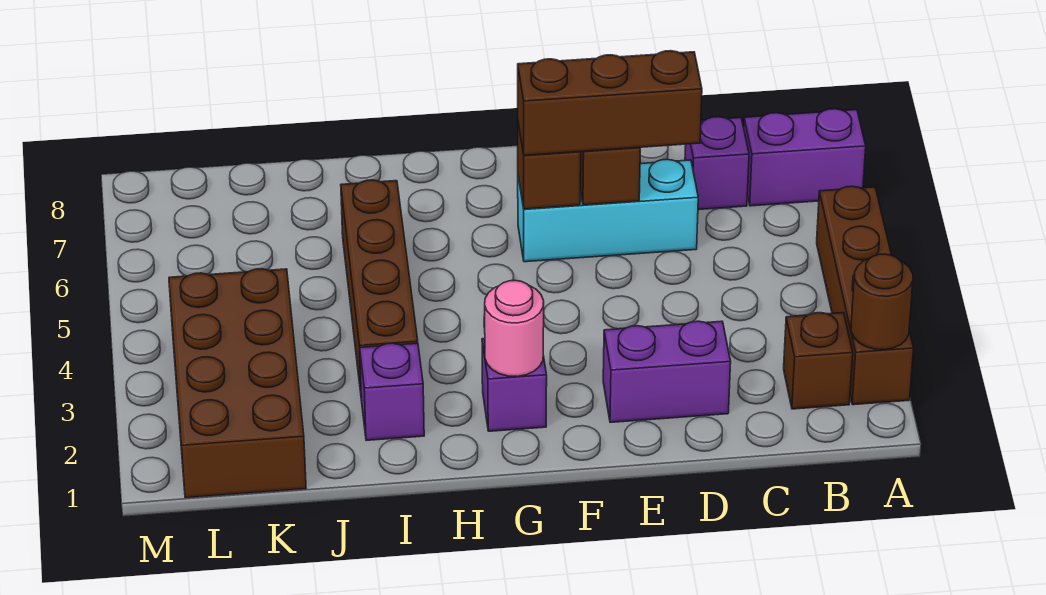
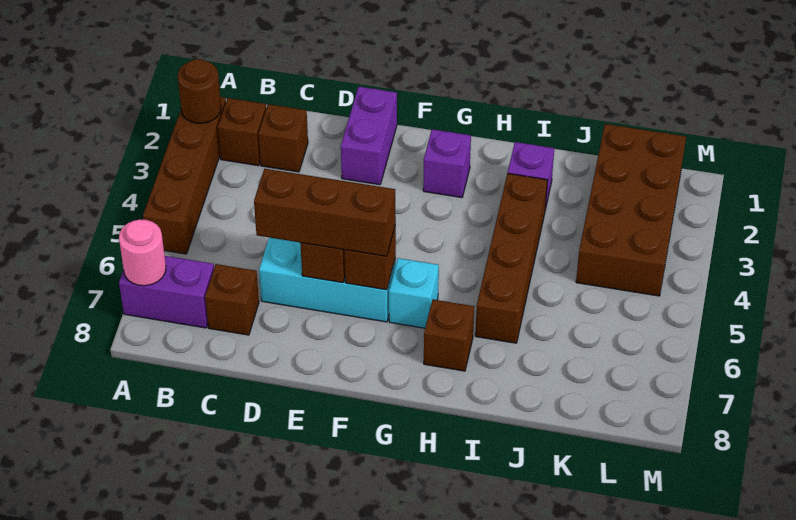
none -> brown 1x1 brick [258,104,308,172]
purple 1x1 brick [685,117,749,210] -> brown 1x1 brick [205,264,259,335]
purple 1x2 brick [603,321,731,422] -> purple 1x2 brick turned to [341,87,397,185]
pink 1x1 round brick [485,280,544,376] -> pink 1x1 round brick moved to [119,220,166,286]
none -> cyan 1x1 brick [389,258,439,328]
none -> brown 1x1 brick [424,299,474,371]

